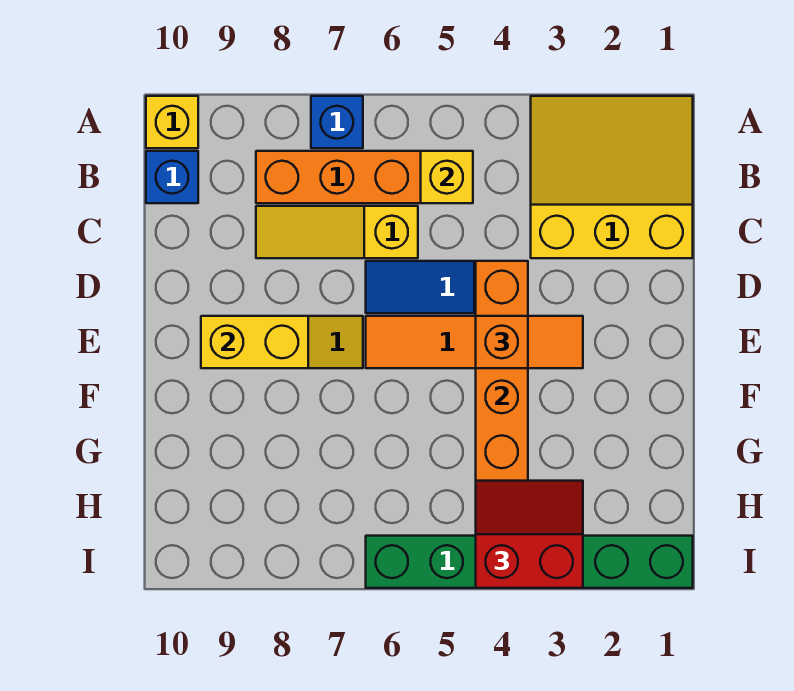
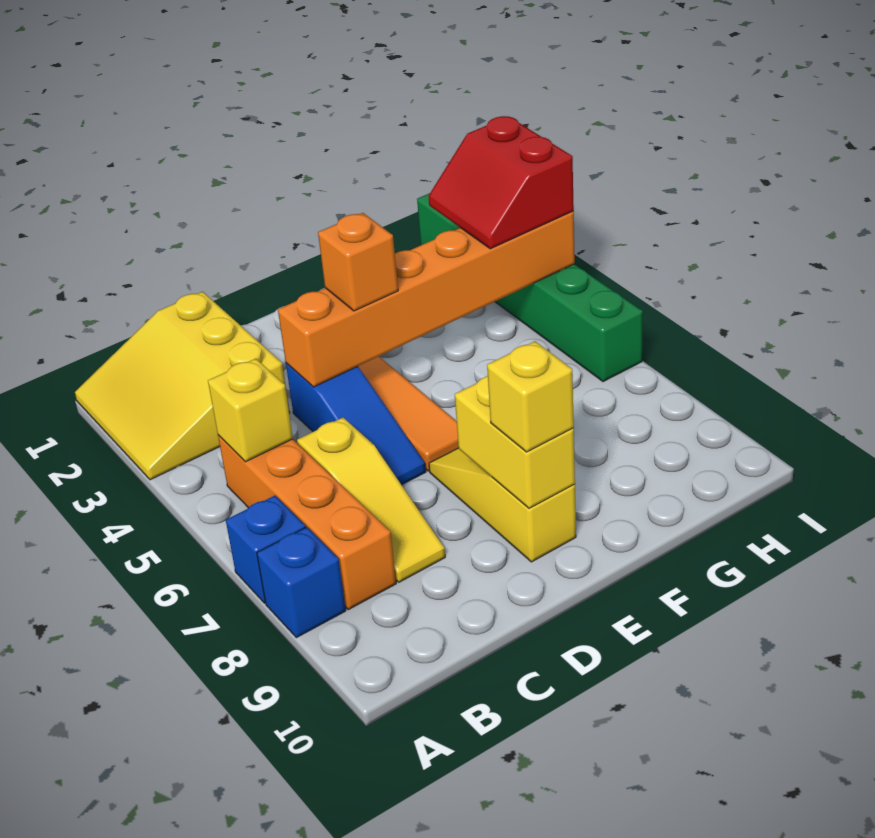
yellow 1x1 brick [146,96,198,148] -> yellow 1x1 brick moved to [487,341,574,452]
blue 1x1 brick [146,151,198,203] -> blue 1x1 brick moved to [257,527,346,638]

